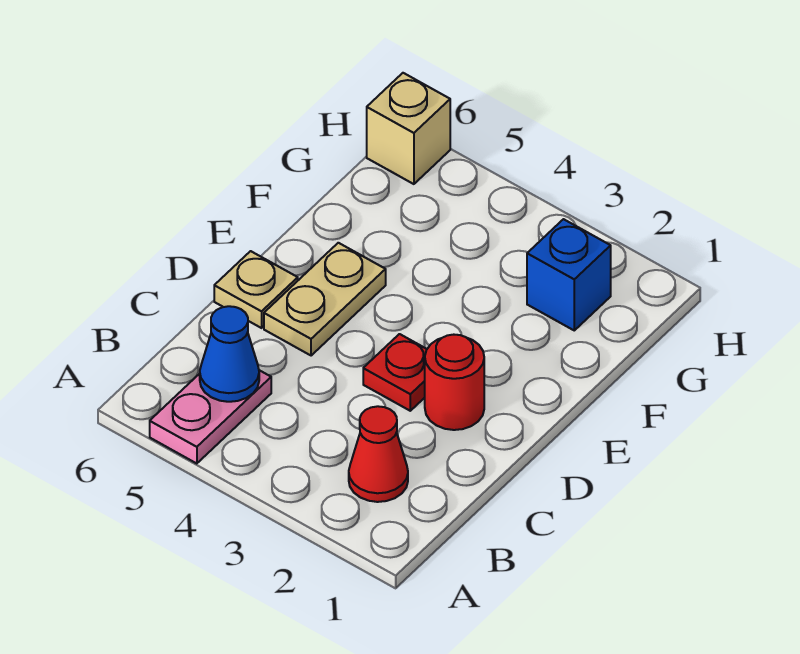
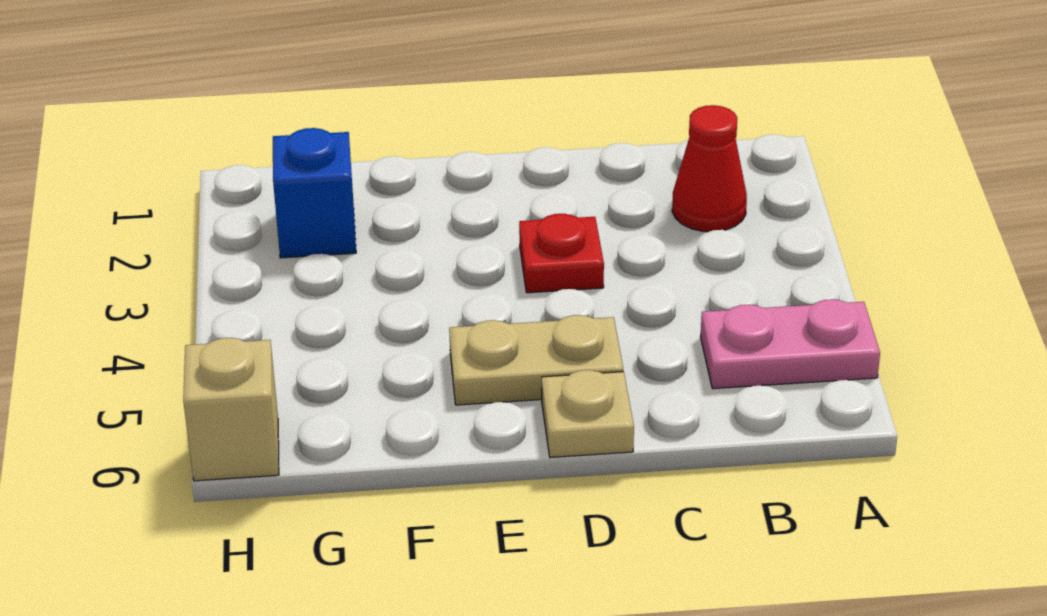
blue 1x1 cone [200,306,259,402] -> none
red 1x1 round brick [425,335,484,430] -> none

